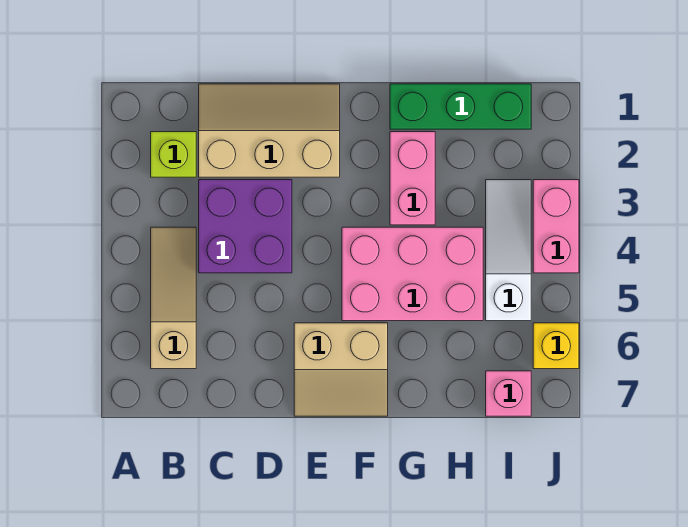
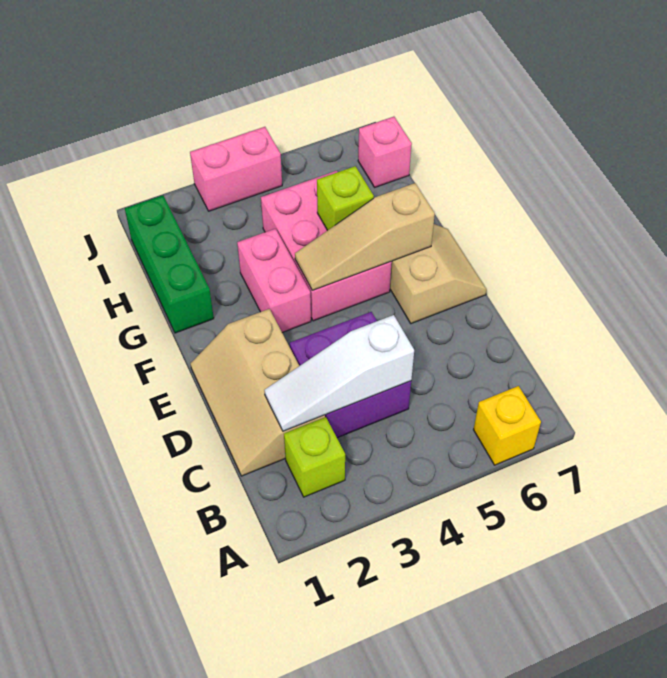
tan 1x3 slope [151,227,196,369] -> tan 1x3 slope moved to [295,183,435,290]
pink 1x2 brick [390,132,435,225] -> pink 1x2 brick turned to [237,229,311,333]
none -> lime 1x1 brick [317,166,374,230]
white 1x3 slope [486,180,531,321] -> white 1x3 slope moved to [264,315,414,431]
yellow 1x1 brick [533,323,579,369] -> yellow 1x1 brick moved to [473,386,541,465]

